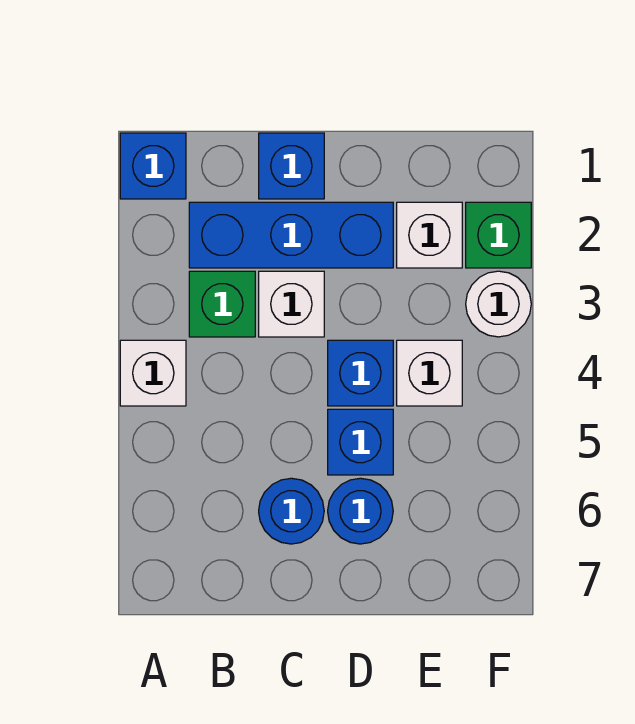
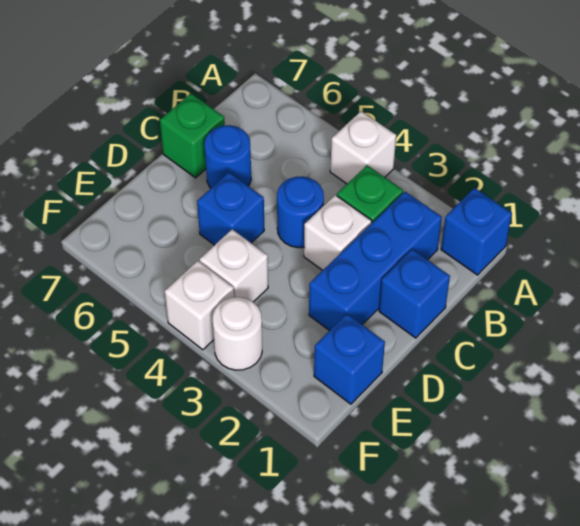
blue 1x1 brick [328,340,393,406] -> blue 1x1 brick moved to [314,314,385,404]
blue 1x1 round brick [328,478,393,544] -> blue 1x1 round brick moved to [277,176,324,248]
white 1x1 brick [397,202,462,268] -> white 1x1 brick moved to [165,261,234,350]
green 1x1 brick [466,202,531,268] -> green 1x1 brick moved to [160,94,225,178]

